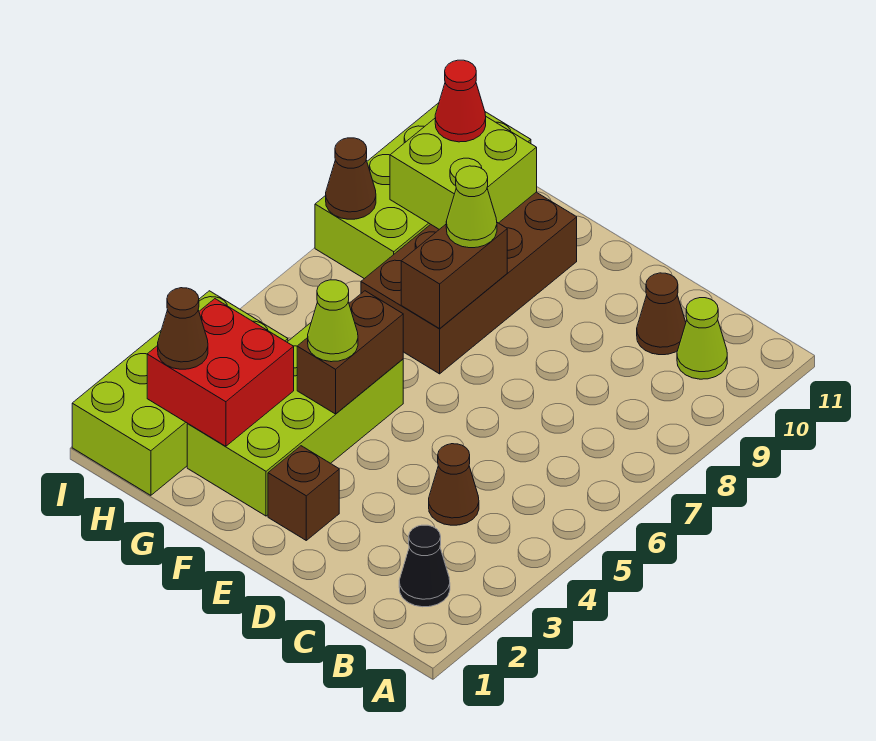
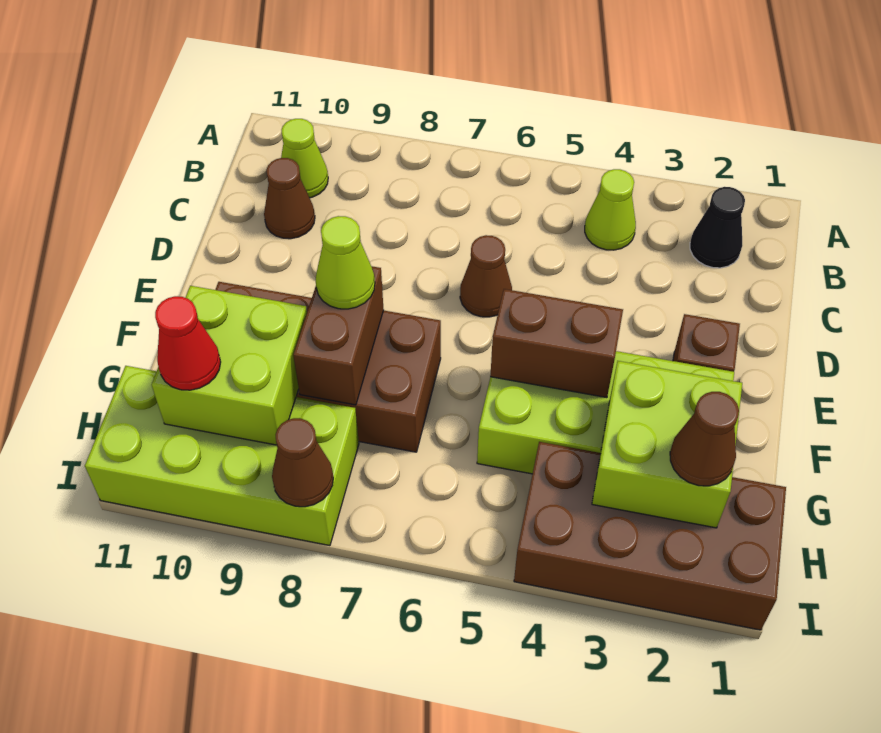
brown 1x1 cone [429,444,479,525] -> brown 1x1 cone moved to [460,235,512,317]
lime 1x1 cone [308,280,358,362] -> lime 1x1 cone moved to [585,169,636,250]
brown 1x2 brick [401,223,507,329] -> brown 1x2 brick turned to [293,266,384,405]
red 2x2 brick [147,299,294,446] -> lime 2x2 brick [592,361,742,528]
lime 2x4 brick [72,291,288,495] -> brown 2x4 brick [514,442,786,630]

